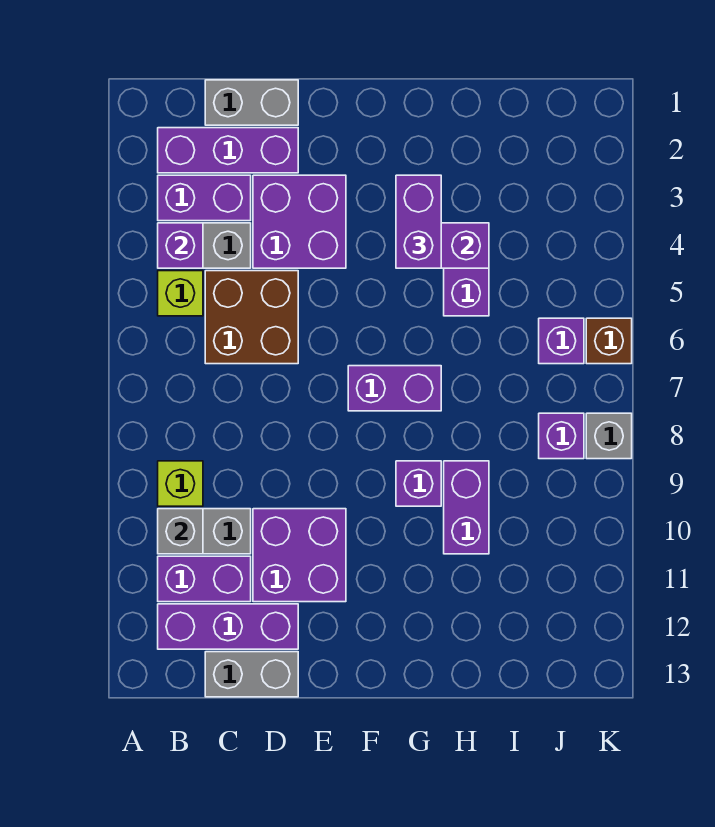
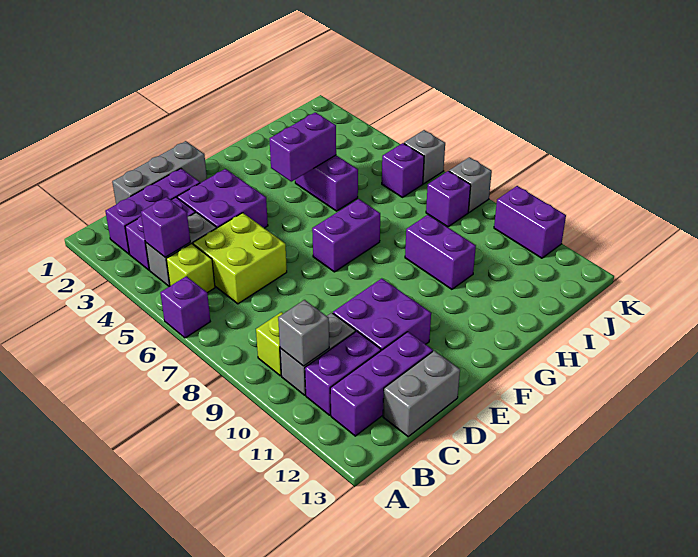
grey 1x2 brick [205,80,298,125] -> grey 1x3 brick [112,141,207,204]
brown 2x2 brick [205,271,298,364] -> lime 2x2 brick [193,213,287,304]
purple 1x2 brick [396,175,441,268] -> purple 1x2 brick moved to [494,186,566,258]
purple 1x1 brick [396,461,441,506] -> purple 1x1 brick moved to [160,276,210,338]
brown 1x1 brick [586,318,632,364] -> grey 1x1 brick [404,130,445,184]

